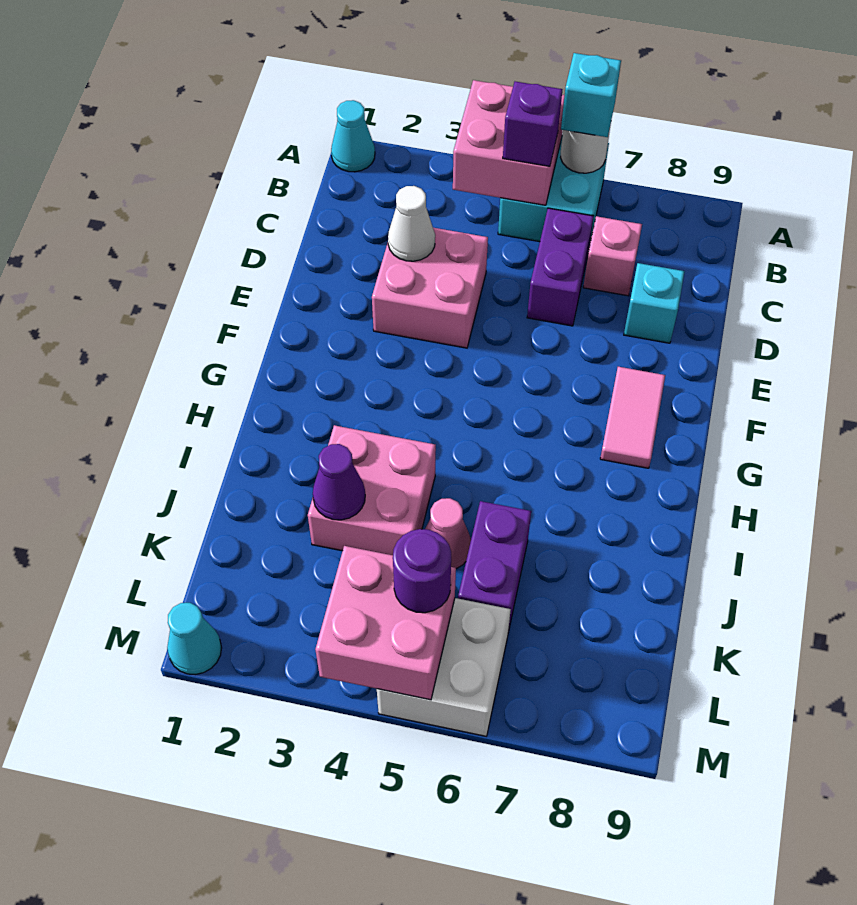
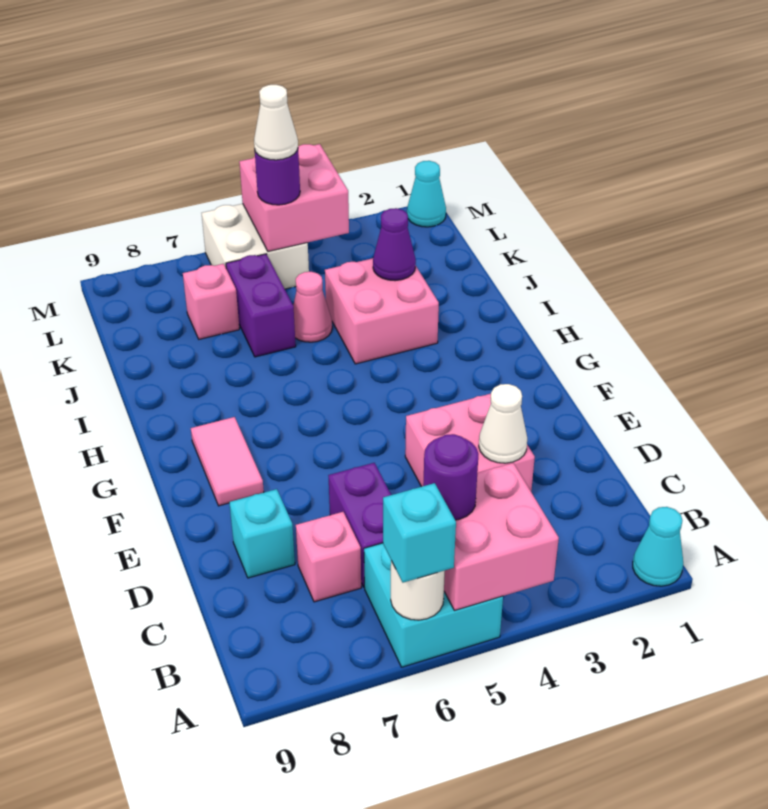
purple 1x1 brick [503,81,562,166] -> purple 1x1 round brick [423,434,478,520]
none -> pink 1x1 brick [183,264,239,339]
none -> white 1x1 cone [254,85,298,160]

